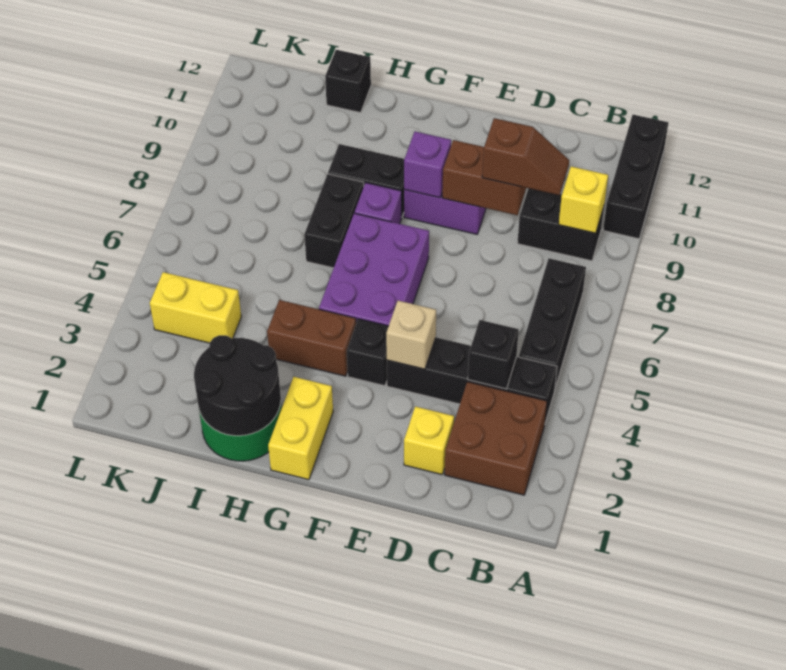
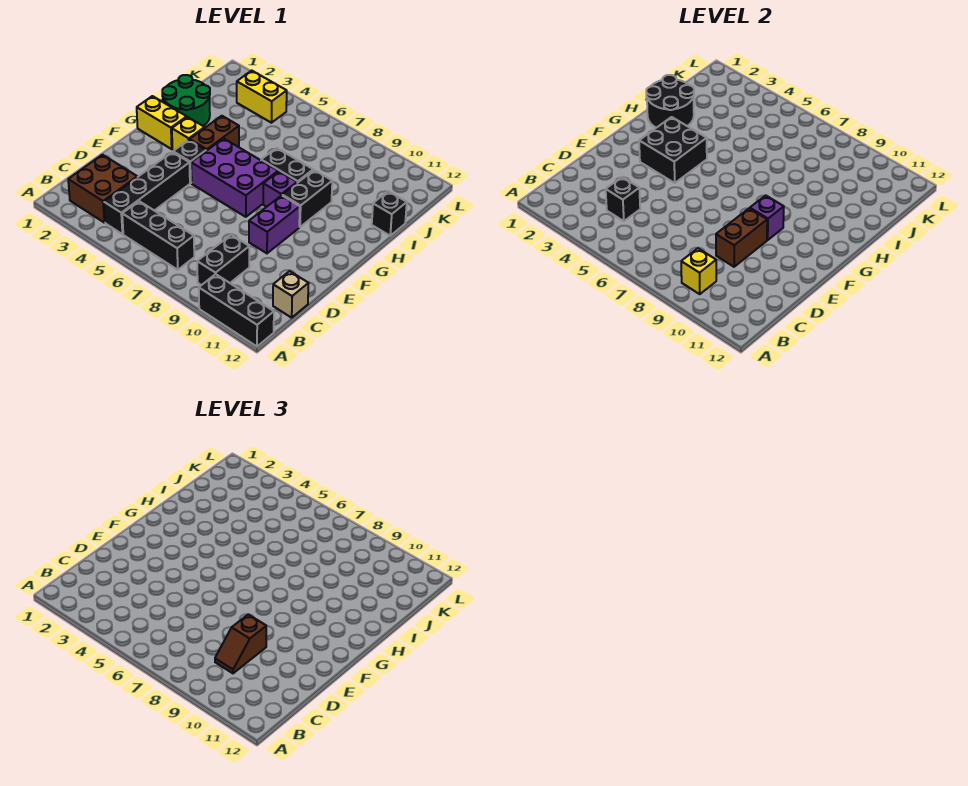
yellow 1x1 brick [404,406,454,475] -> yellow 1x1 brick moved to [172,117,205,150]
tan 1x1 brick [386,301,436,369] -> tan 1x1 brick moved to [273,271,309,318]
none -> black 2x2 brick [639,117,707,183]
yellow 1x2 brick [150,272,241,343] -> yellow 1x2 brick turned to [237,71,287,123]

